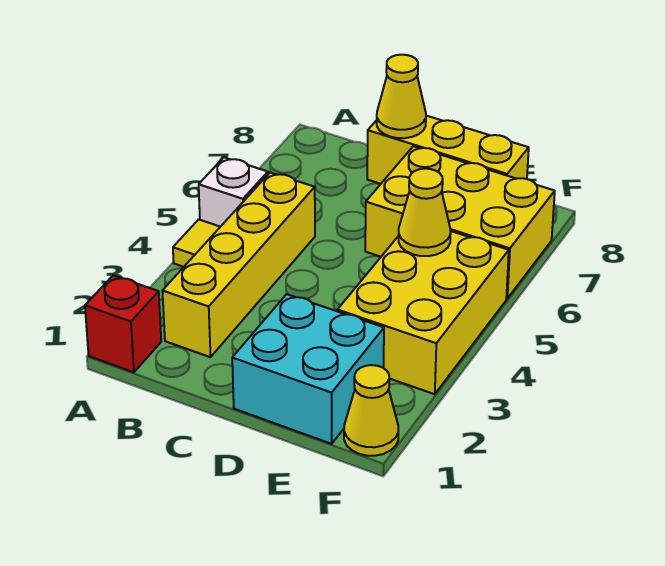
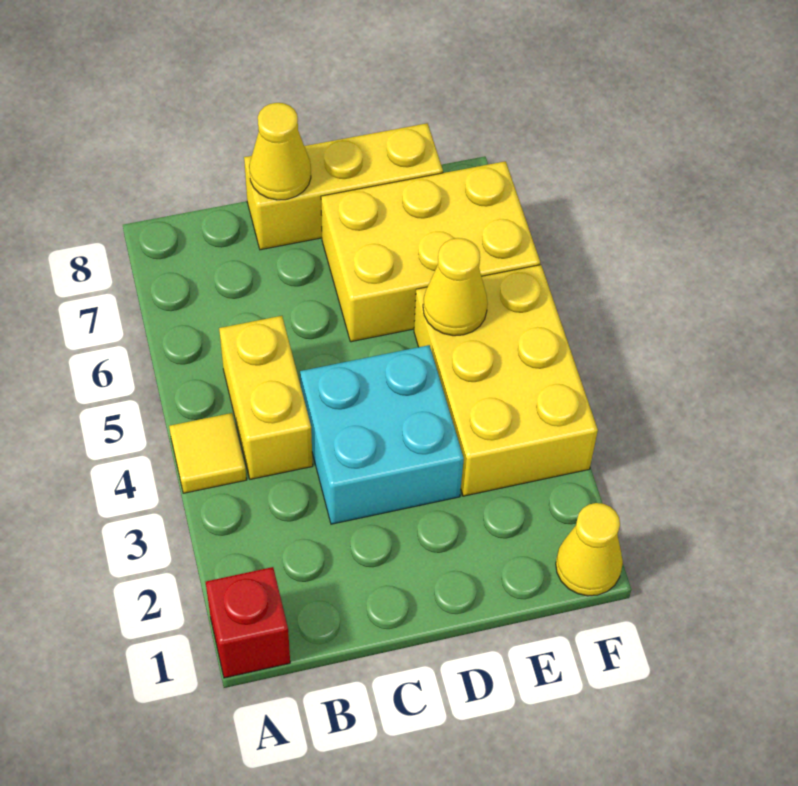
white 1x1 brick [199,157,268,227] -> none
yellow 1x4 brick [162,172,315,357] -> yellow 1x2 brick [219,316,313,479]
cyan 2x2 brick [232,294,384,444] -> cyan 2x2 brick moved to [300,345,464,524]

